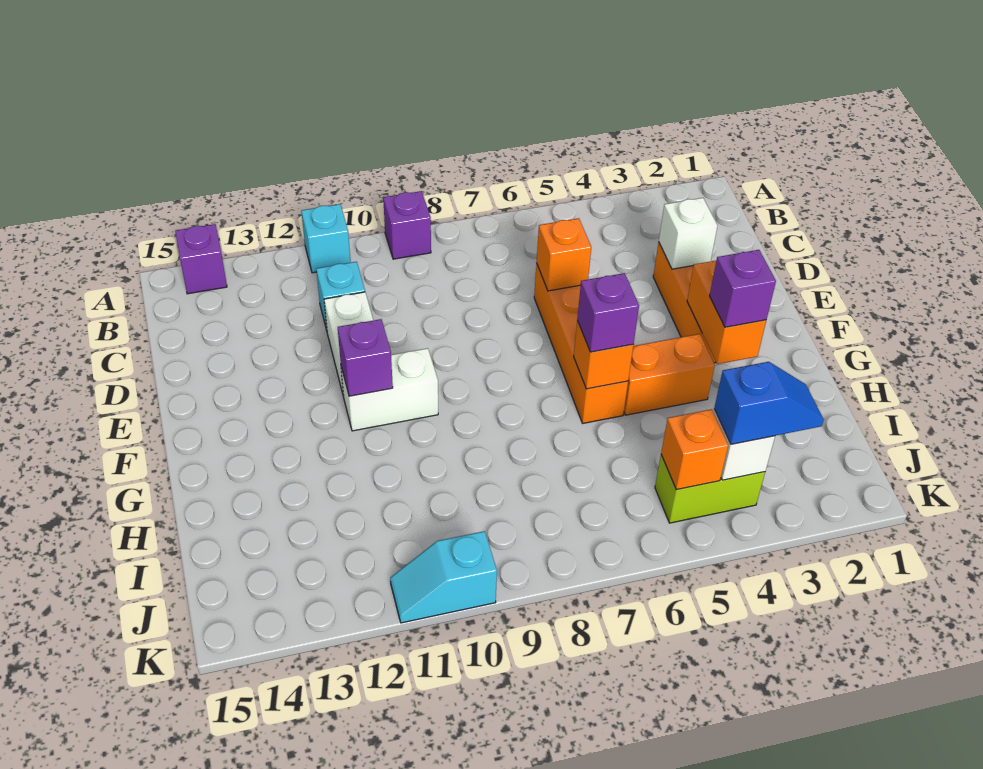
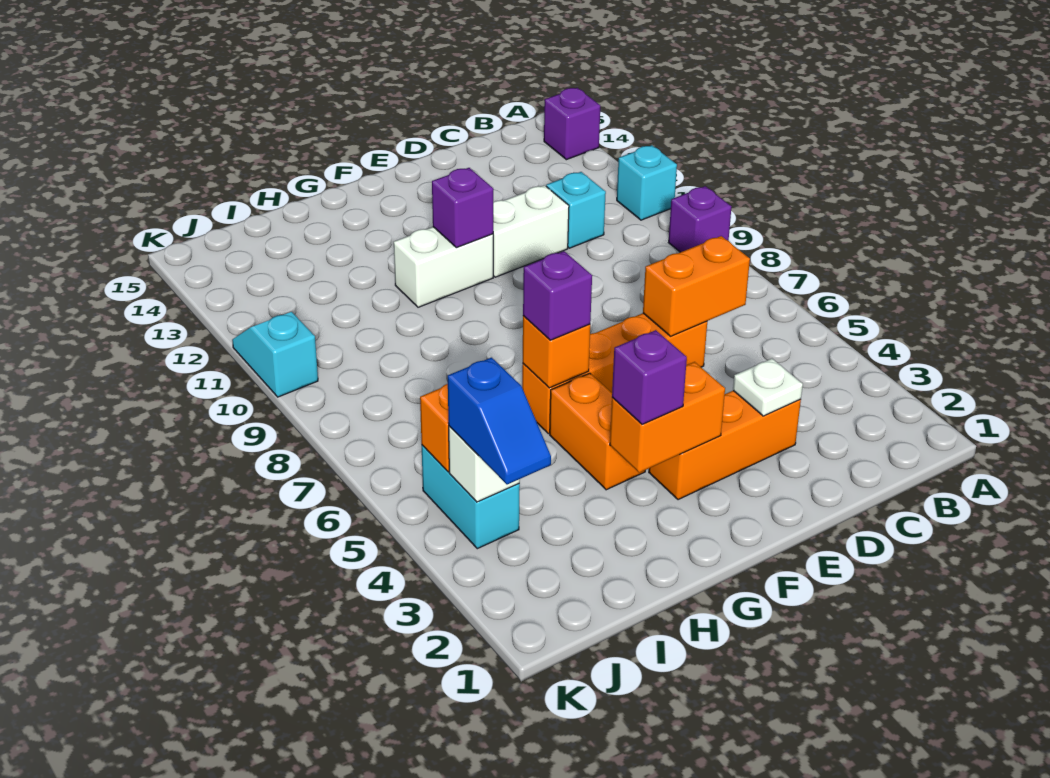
white 1x1 brick [659,198,717,269] -> white 1x1 plate [733,359,803,416]
orange 1x1 brick [537,218,591,291] -> orange 1x2 brick [643,236,750,336]
white 1x2 brick [341,348,438,431] -> white 1x2 brick turned to [394,227,493,307]
lime 1x2 brick [655,455,765,523] -> cyan 1x2 brick [422,445,520,549]

